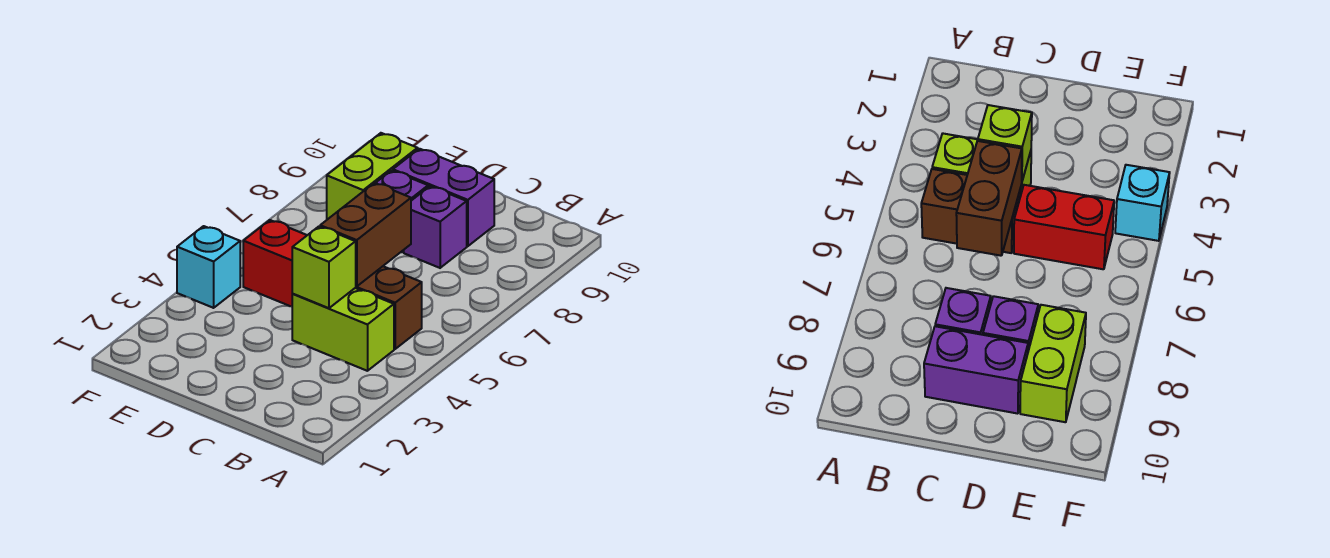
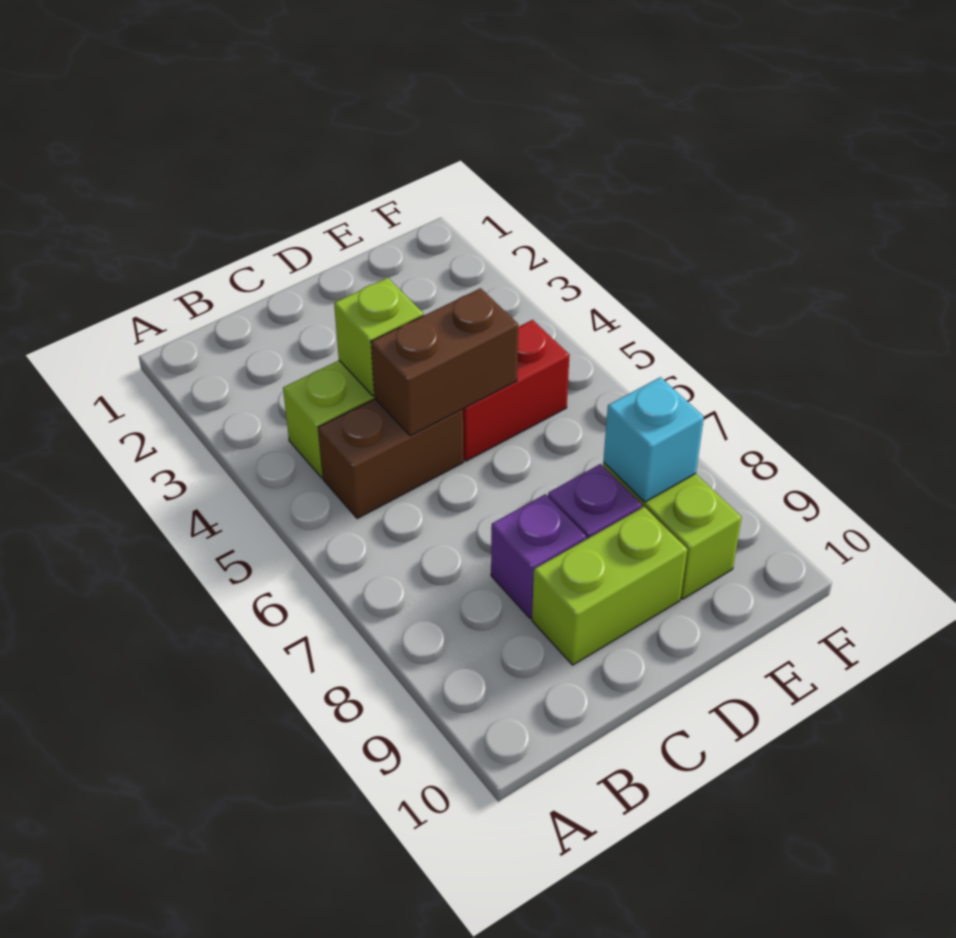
brown 1x2 brick [320,183,411,286] -> brown 1x2 brick turned to [371,288,518,436]
purple 1x2 brick [393,149,494,246] -> lime 1x2 brick [532,507,687,665]
cyan 1x1 brick [177,226,240,308] -> cyan 1x1 brick moved to [603,377,704,502]

